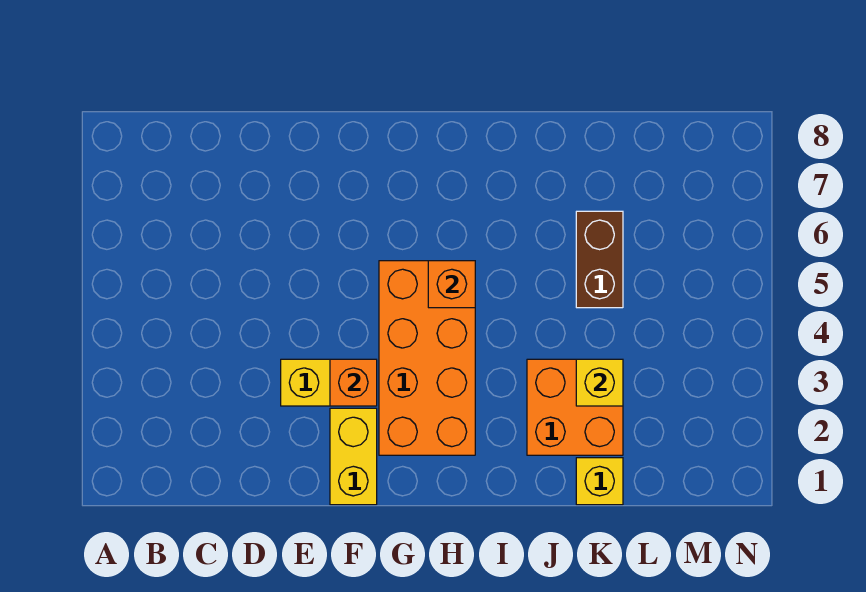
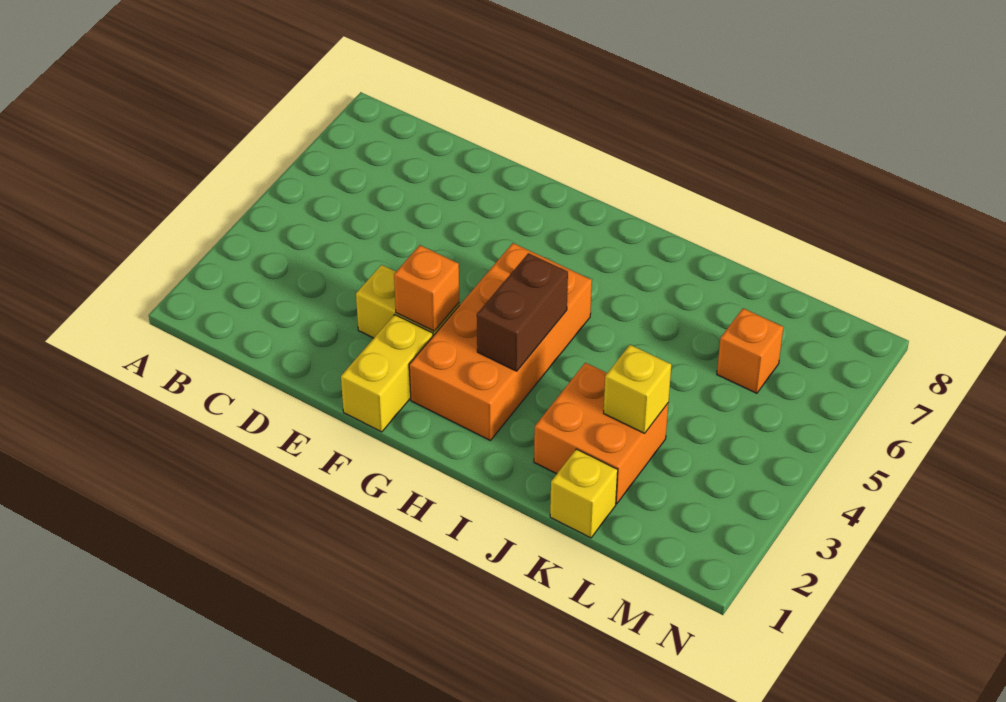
orange 1x1 brick [428,261,475,308] -> orange 1x1 brick moved to [717,308,783,393]
brown 1x2 brick [576,211,623,308] -> brown 1x2 brick moved to [477,253,568,371]

